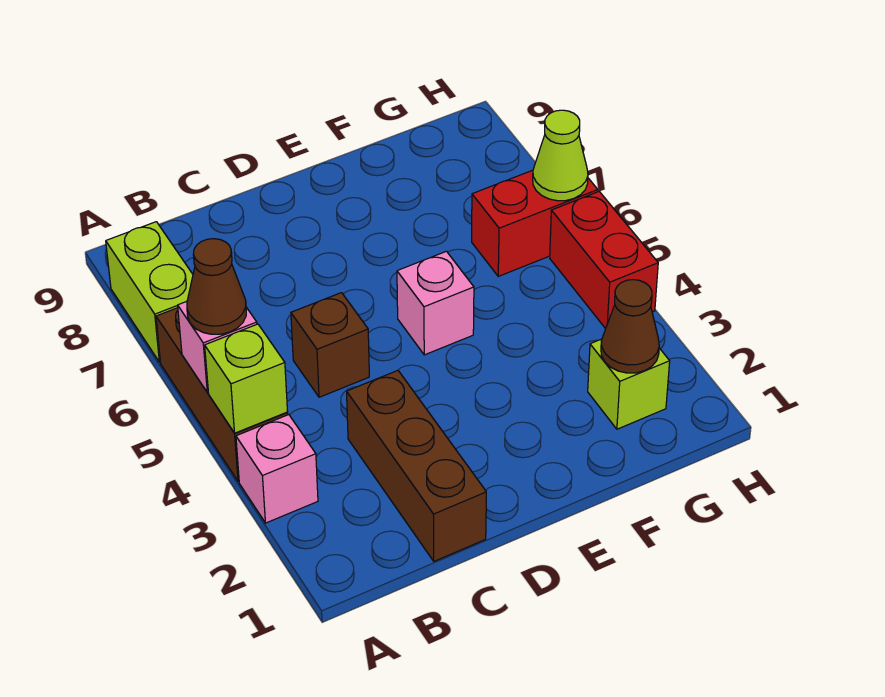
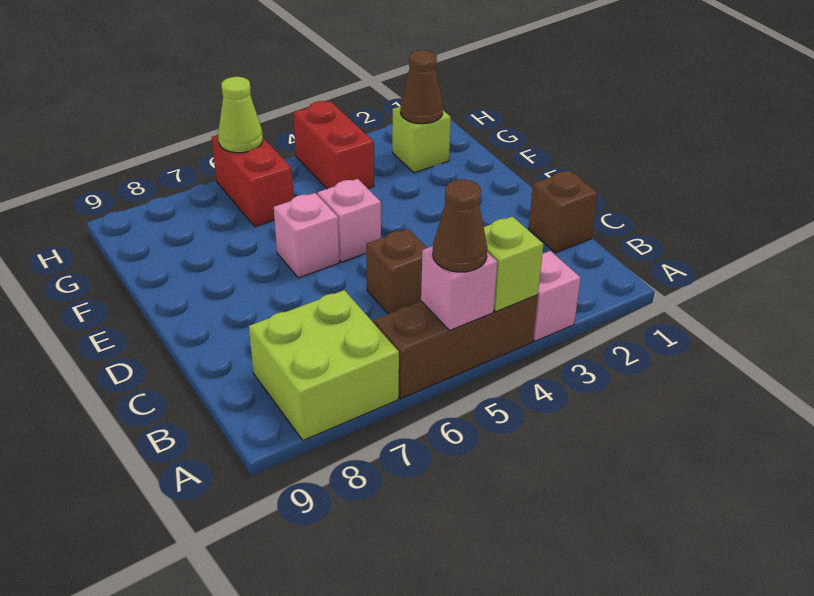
lime 1x2 brick [106,222,193,362] -> lime 2x2 brick [249,290,399,440]
brown 1x3 brick [347,371,486,561] -> brown 1x1 brick [529,171,598,253]
none -> pink 1x1 brick [274,193,339,278]
red 1x2 brick [550,192,658,329] -> red 1x2 brick turned to [293,101,374,189]

